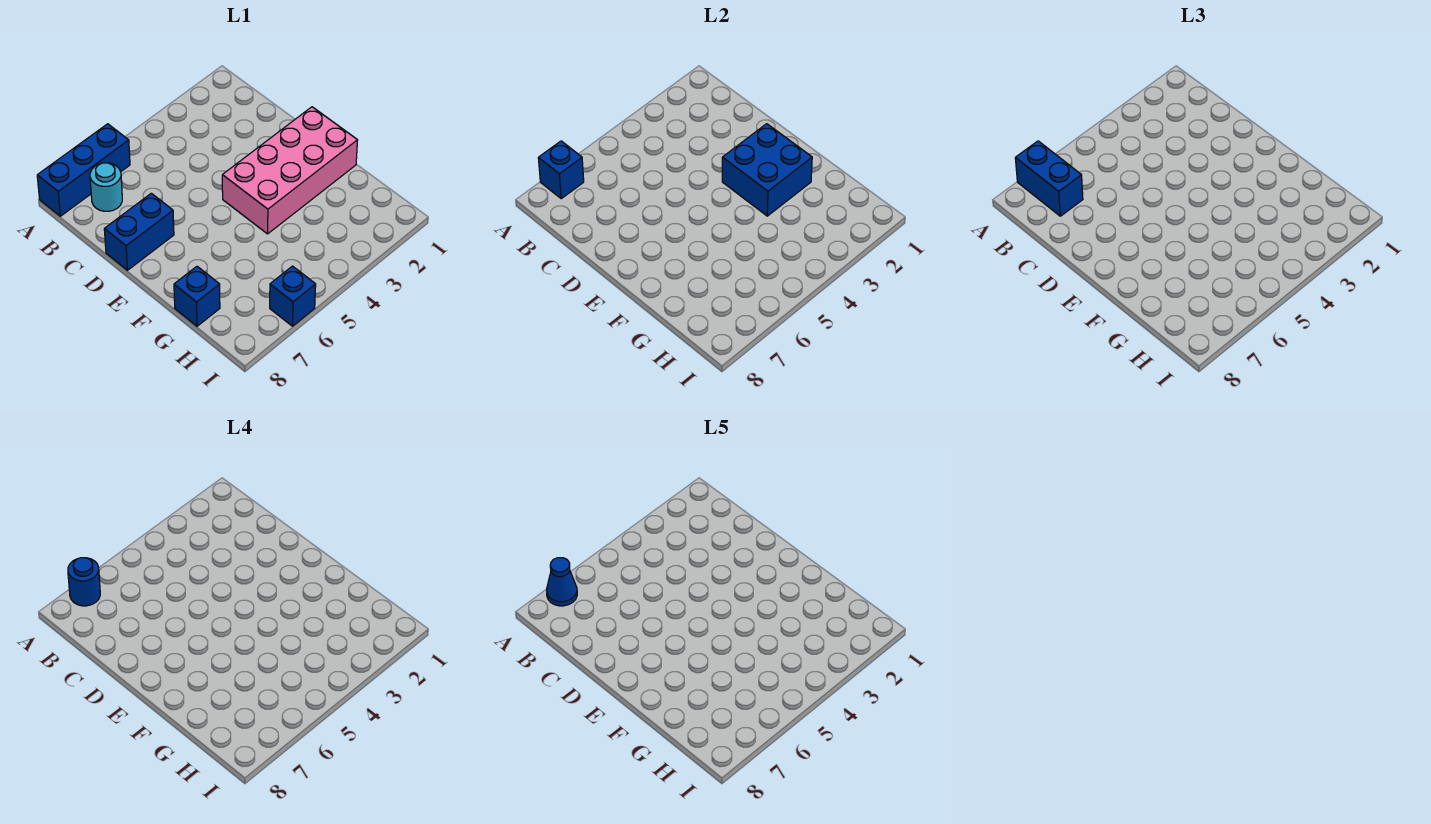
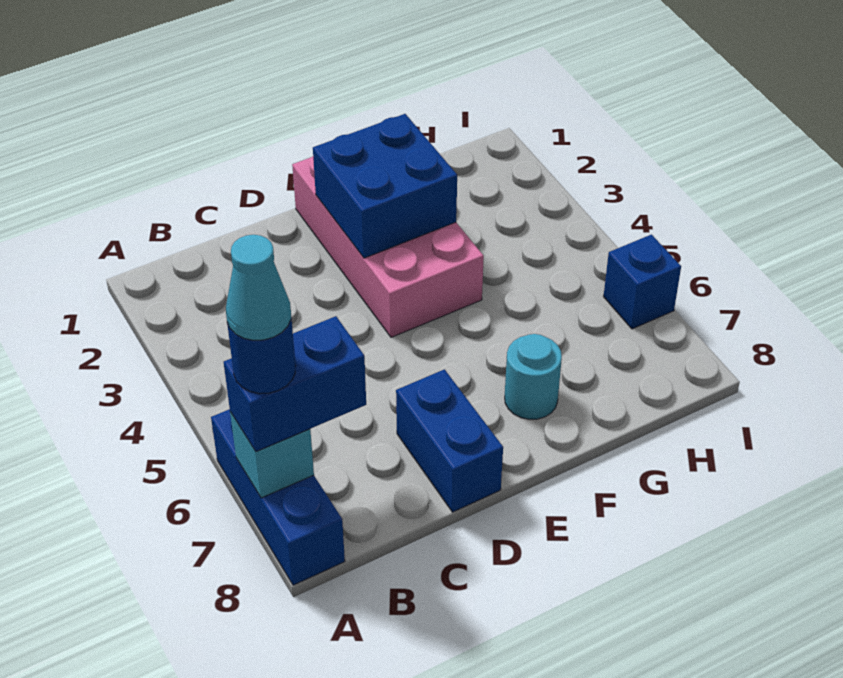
blue 1x1 brick [538,141,584,198] -> cyan 1x1 brick [230,412,314,498]
blue 1x1 cone [547,558,577,606] -> cyan 1x1 cone [226,235,291,340]
cyan 1x1 round brick [90,163,122,211] -> cyan 1x1 round brick moved to [505,334,562,419]
blue 1x1 brick [174,266,220,326] -> none

